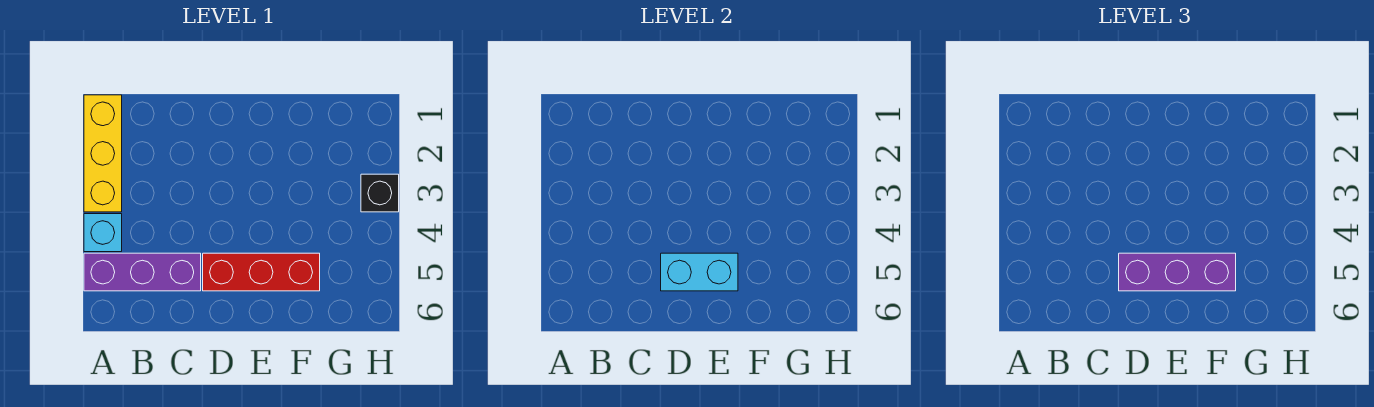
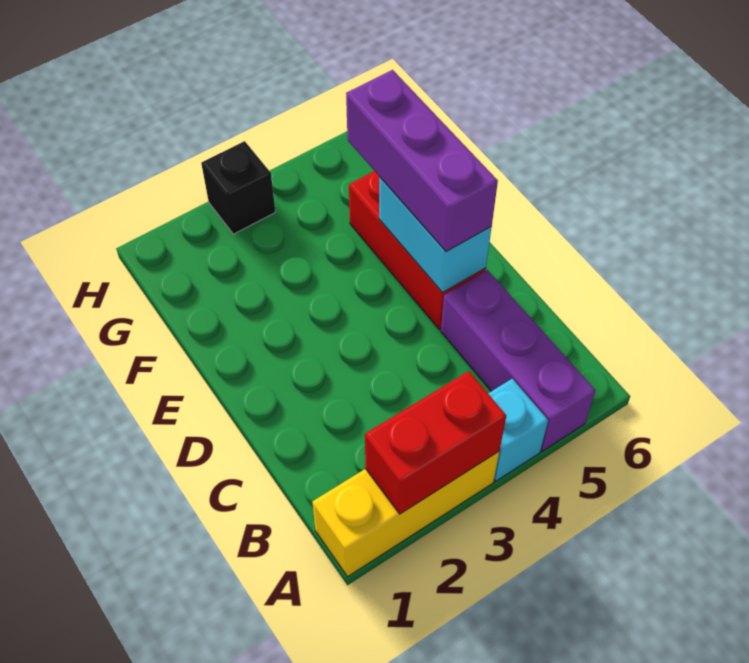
none -> red 1x2 brick [365,371,506,514]

